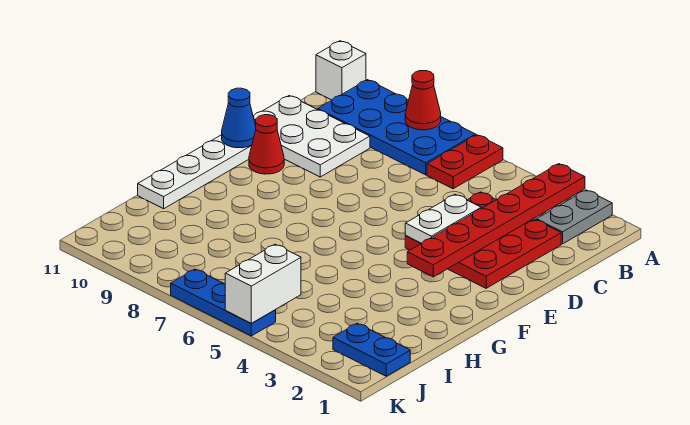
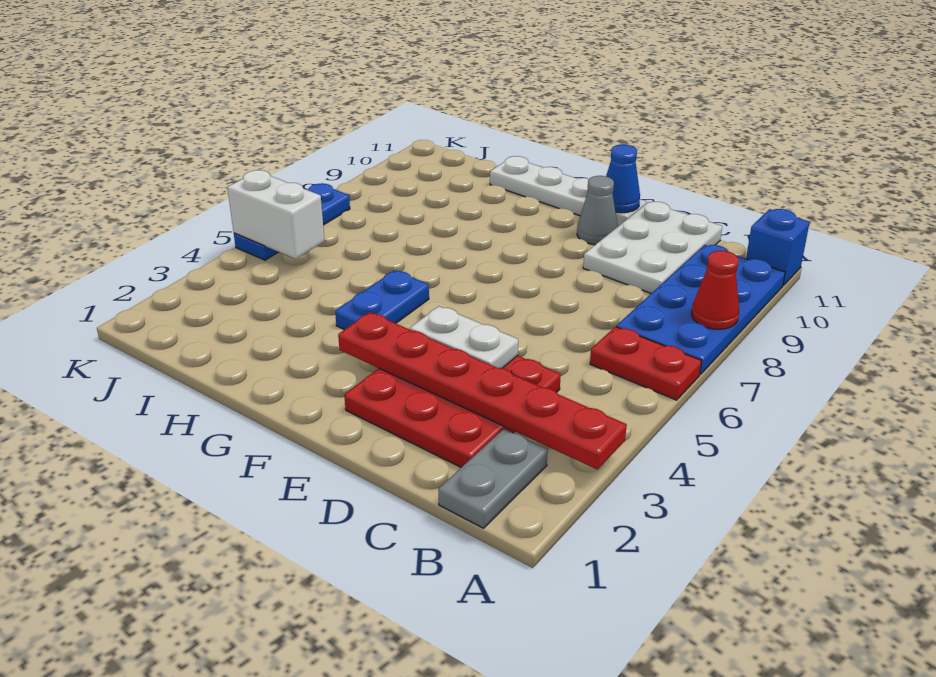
grey 1x2 plate [537,190,612,244] -> grey 1x2 plate turned to [438,429,548,528]
white 1x1 brick [316,41,366,100] -> blue 1x1 brick [746,209,810,286]
red 1x1 cone [249,115,284,174] -> grey 1x1 cone [577,176,618,245]
blue 1x2 plate [333,323,410,376] -> blue 1x2 plate moved to [335,270,429,330]

